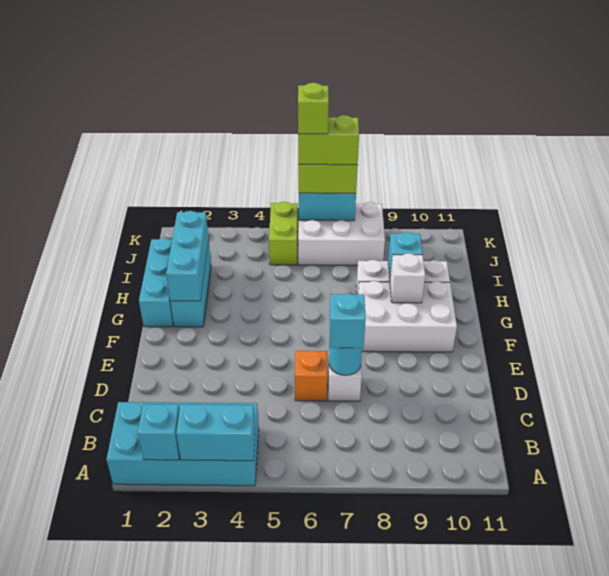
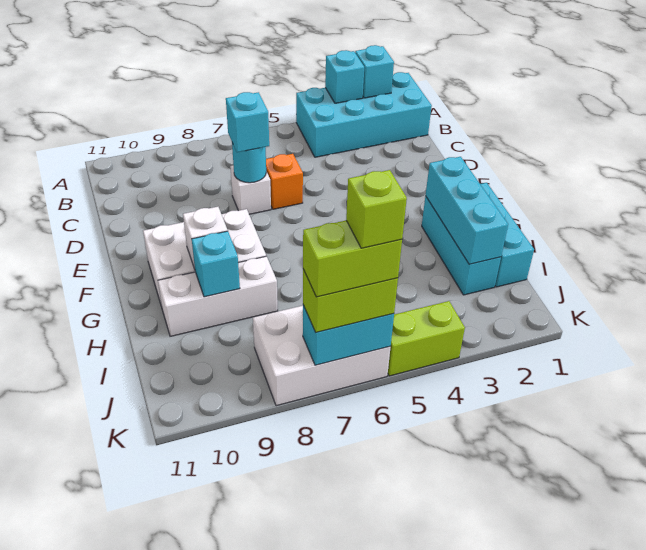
cyan 1x2 brick [176,404,255,461] -> cyan 1x1 brick [325,50,364,103]
lime 1x2 brick [269,202,298,265] -> lime 1x2 brick turned to [388,301,465,376]

